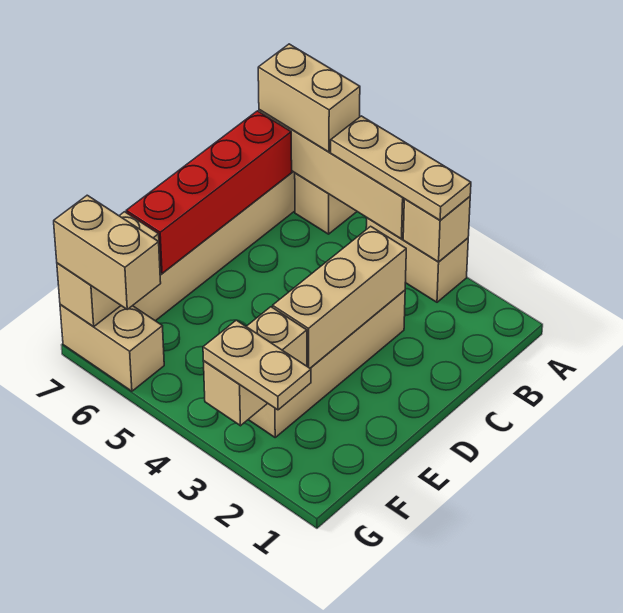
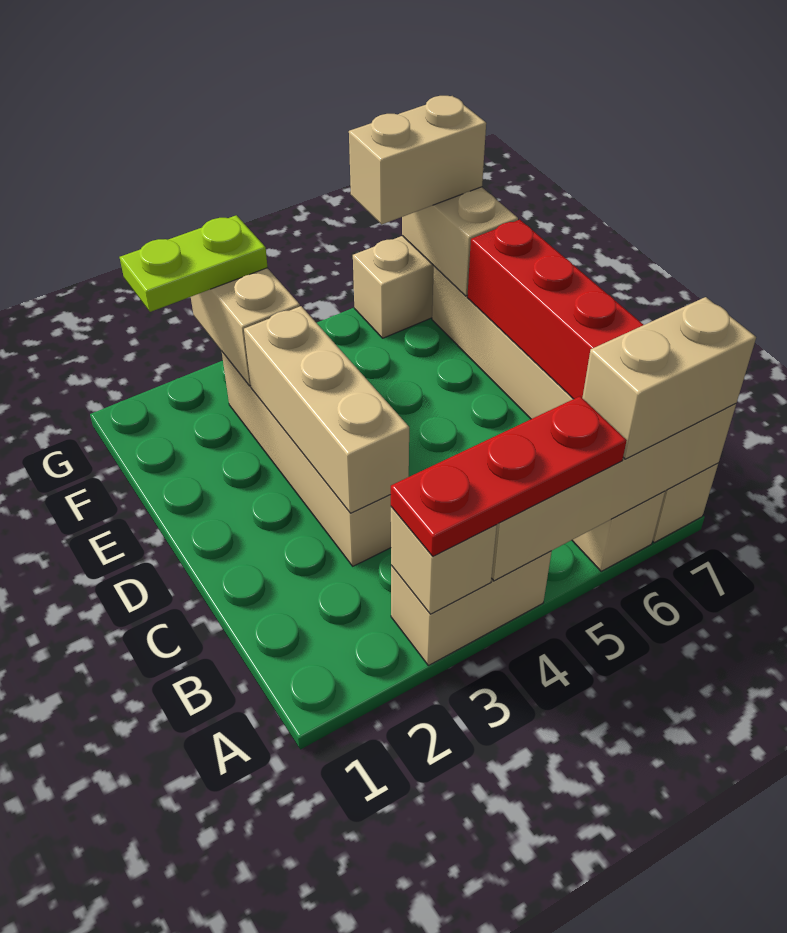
tan 1x3 plate [331,116,471,220] -> red 1x3 plate [391,396,627,556]
tan 1x2 plate [203,320,311,410] -> lime 1x2 plate [120,215,268,312]

